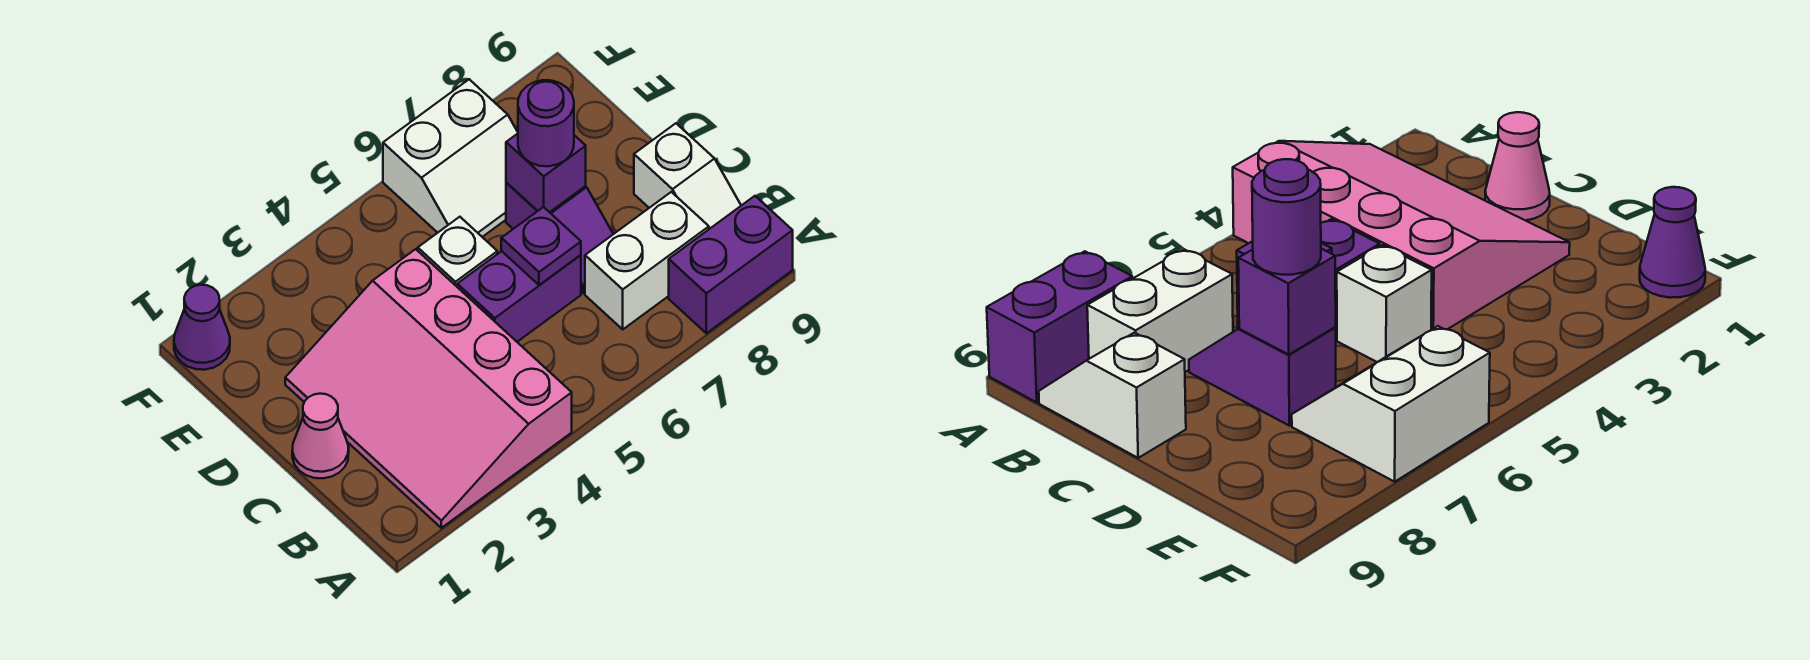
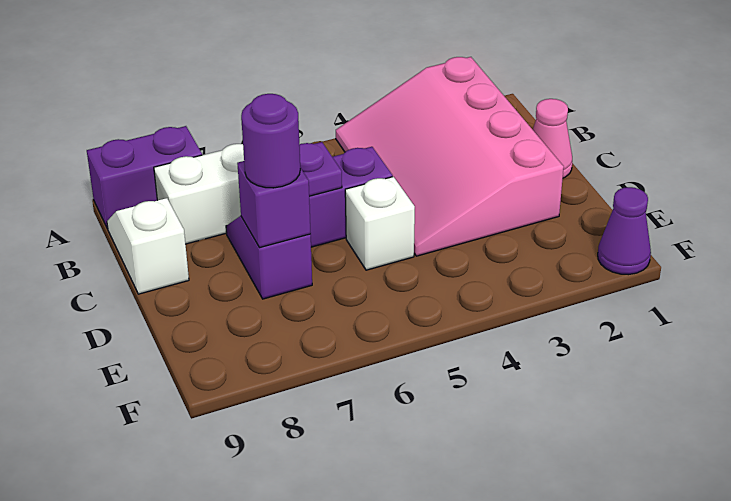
pink 3x4 slope [285,249,572,528] -> pink 3x4 slope turned to [336,57,564,256]
white 2x2 slope [383,79,518,237] -> none

